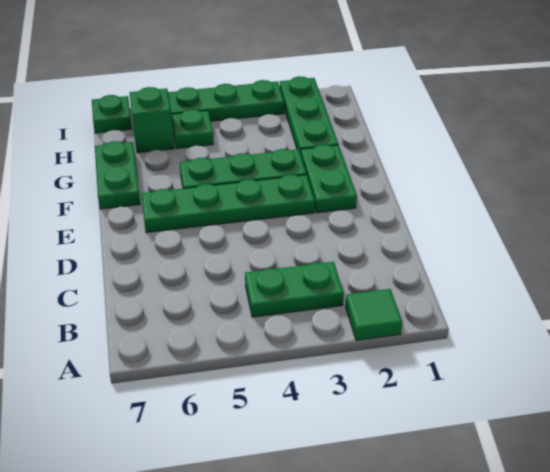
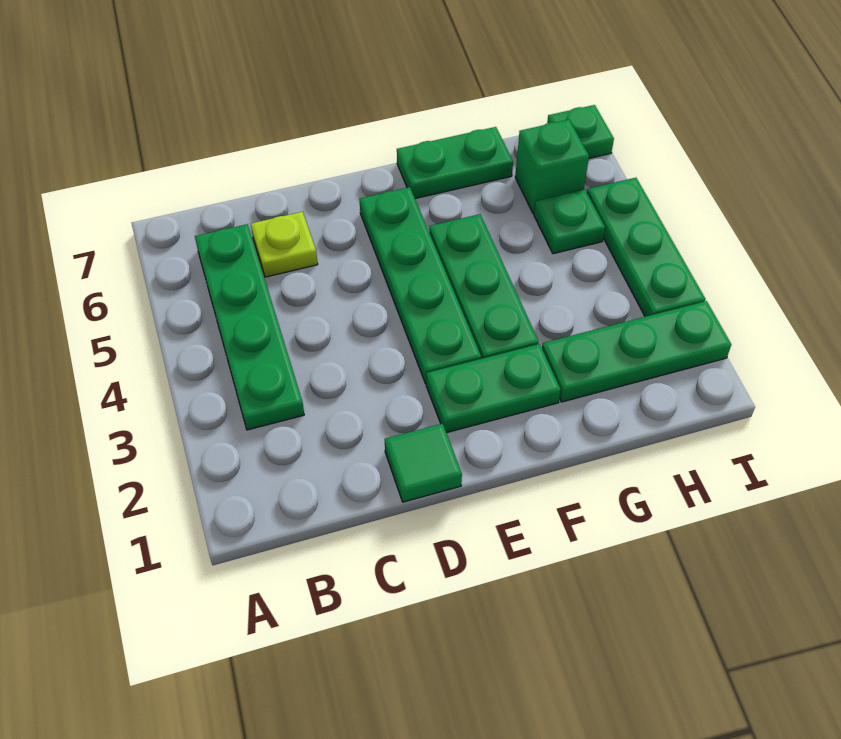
green 1x1 tile [346,289,402,340] -> green 1x1 tile moved to [385,424,462,502]
green 1x2 plate [245,262,344,317] -> green 1x4 plate [195,224,304,430]
none -> lime 1x1 plate [251,212,318,277]

